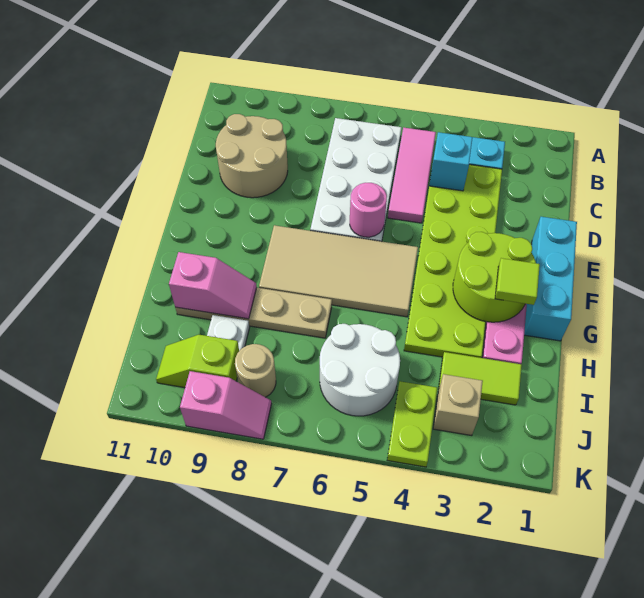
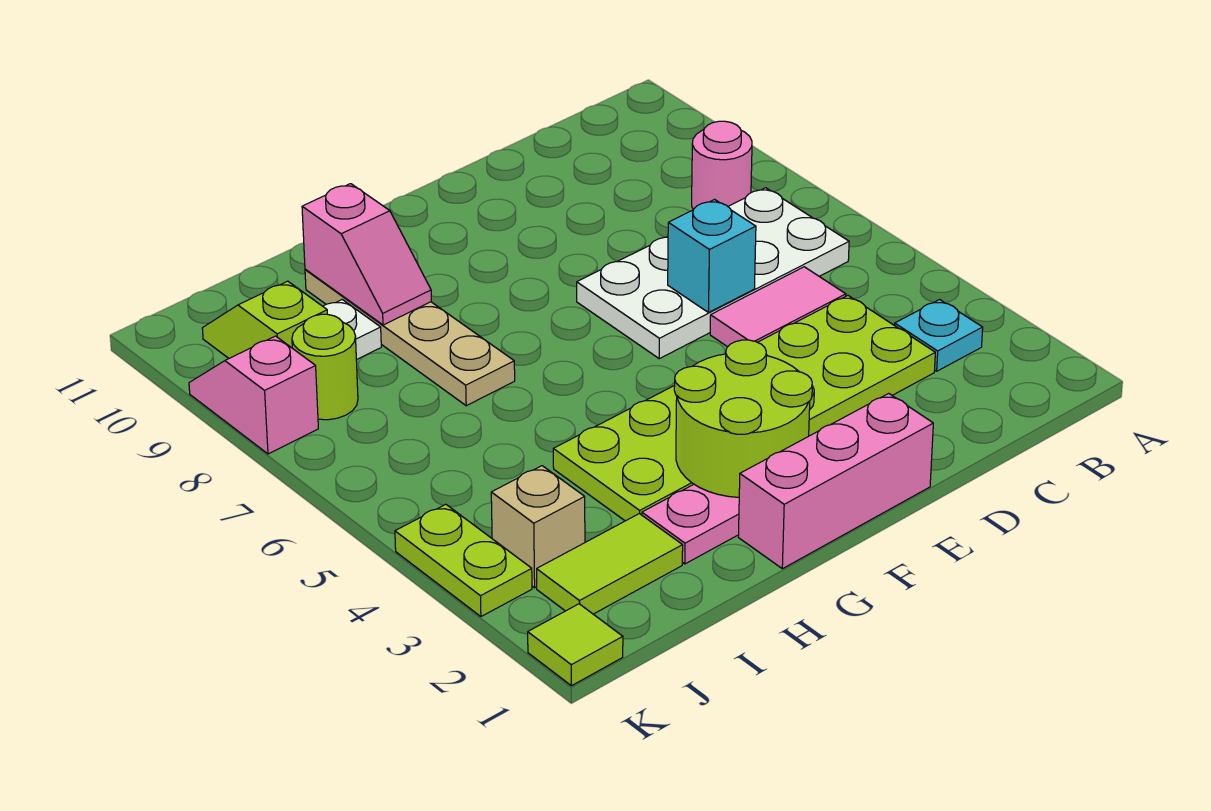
pink 1x3 tile [388,128,436,223] -> pink 1x2 tile [710,267,846,347]
cyan 1x1 brick [429,132,473,191] -> cyan 1x1 brick moved to [668,199,756,313]
tan 2x2 round brick [216,114,288,198] -> none
cyan 1x3 brick [524,217,577,341] -> pink 1x3 brick [738,393,933,569]
pink 1x1 round brick [350,183,387,237] -> pink 1x1 round brick moved to [692,121,752,210]
tan 2x4 tile [259,225,418,317] -> none
lime 1x1 tile [495,258,540,305] -> lime 1x1 tile moved to [528,604,623,686]
lime 1x2 tile [438,352,522,405] -> lime 1x2 tile turned to [537,514,683,614]
white 2x2 round brick [320,324,400,416] -> none
lime 1x2 plate [387,381,437,467] -> lime 1x2 plate turned to [395,504,532,616]
tan 1x1 round brick [235,344,276,397] -> lime 1x1 round brick [292,314,358,420]
pink 1x2 slope [180,371,272,439] -> pink 1x2 slope turned to [189,336,318,454]

